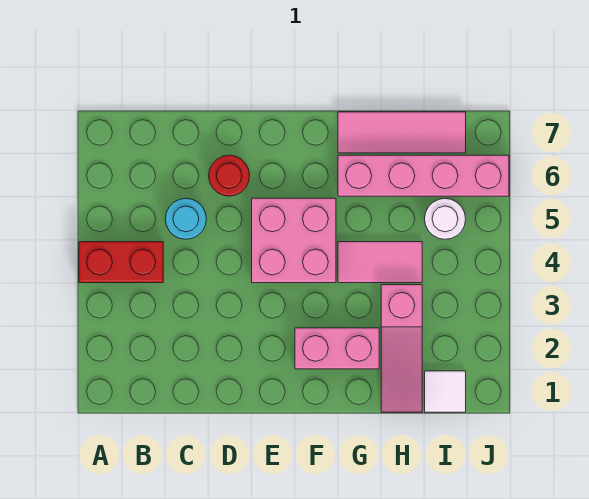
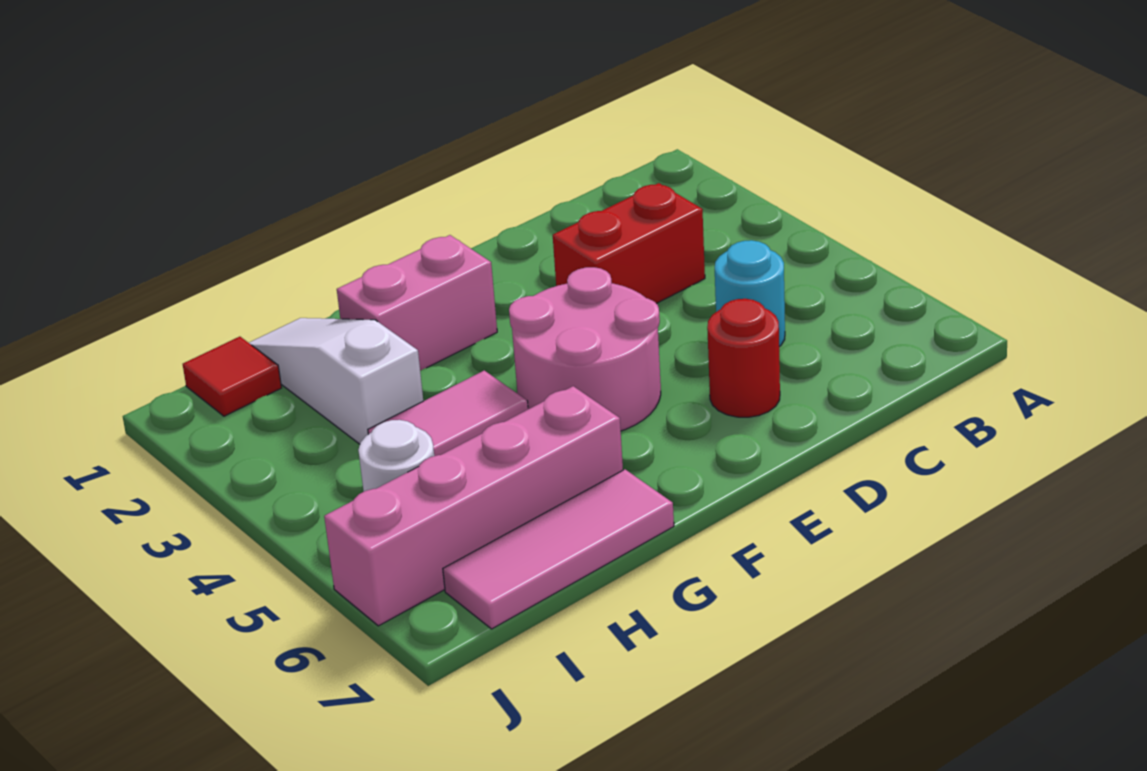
red 1x2 brick [79,242,163,283] -> red 1x2 brick moved to [553,183,705,304]
pink 2x2 brick [252,198,336,283] -> pink 2x2 round brick [509,267,661,431]
pink 1x3 slope [381,285,422,412] -> white 1x3 slope [249,318,423,444]
white 1x1 tile [425,371,466,412] -> red 1x1 tile [183,337,281,416]

